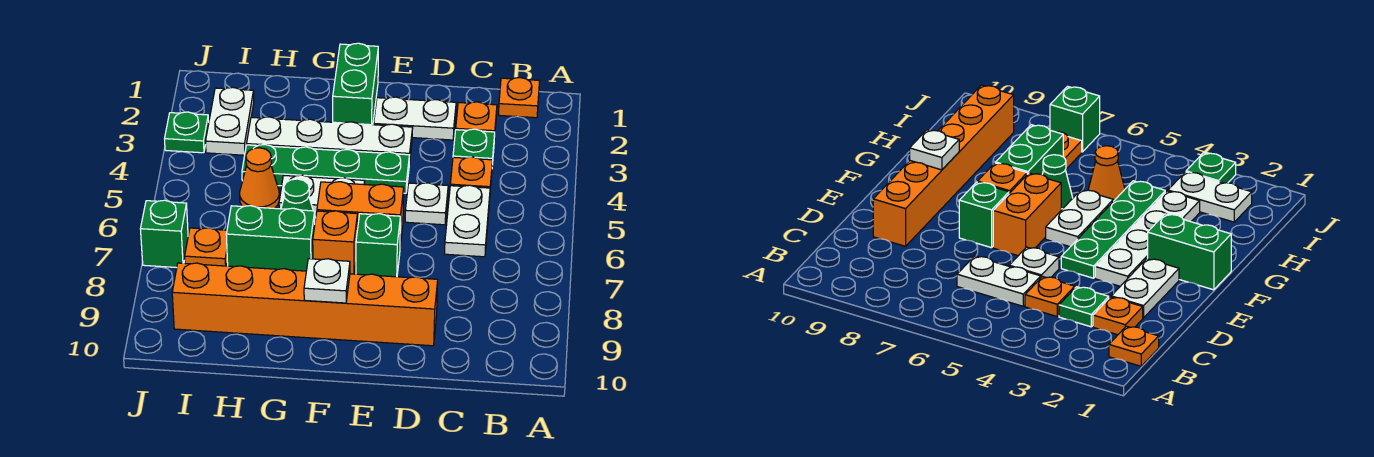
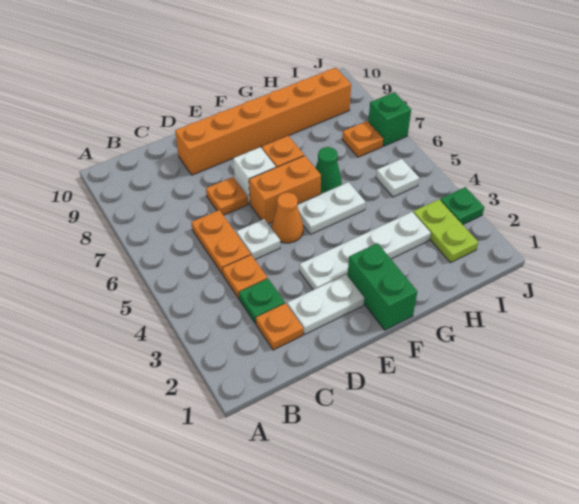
orange 1x1 plate [499,78,539,118] -> orange 1x1 plate moved to [206,177,248,215]
white 1x2 plate [445,185,490,257] -> orange 1x2 plate [191,210,251,274]
green 1x4 plate [242,145,409,193] -> none
green 1x1 brick [356,214,400,277] -> white 1x1 brick [233,147,276,204]
white 1x1 plate [304,259,350,303] -> white 1x1 plate moved to [376,159,419,197]
green 1x2 brick [226,206,315,271] -> none
orange 1x1 cone [240,148,279,208] -> orange 1x1 cone moved to [272,192,303,243]
white 1x2 plate [206,88,254,155] -> lime 1x2 plate [413,199,478,263]

